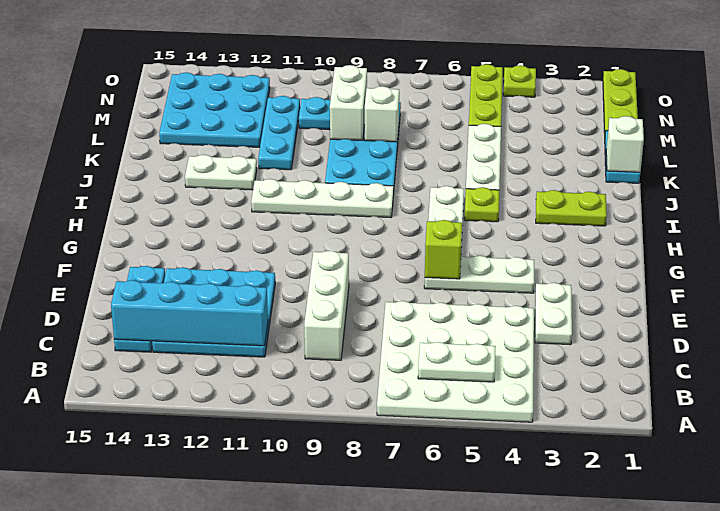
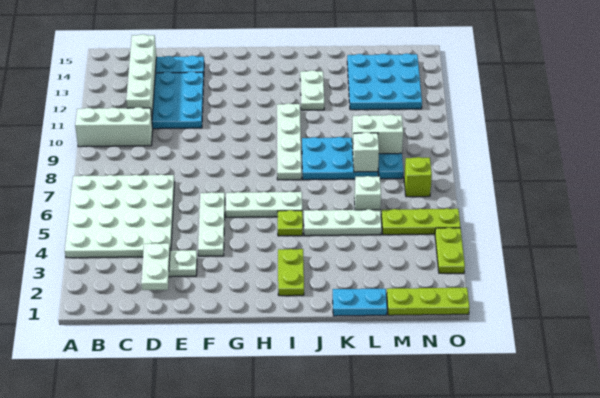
white 1x2 plate [418,342,496,382] -> white 1x2 plate moved to [141,243,170,290]
white 1x3 brick [304,251,349,360] -> white 1x3 brick moved to [75,107,153,147]
cyan 1x4 brick [111,280,268,346] -> white 1x4 brick [126,34,156,116]
lime 1x1 brick [425,220,462,279] -> lime 1x1 brick moved to [404,157,432,197]
white 1x1 brick [606,116,644,172] -> white 1x1 brick moved to [355,176,381,210]
cyan 1x3 plate [258,96,300,170] -> none
lime 1x1 plate [503,65,536,97] -> lime 1x2 plate [435,228,465,273]

